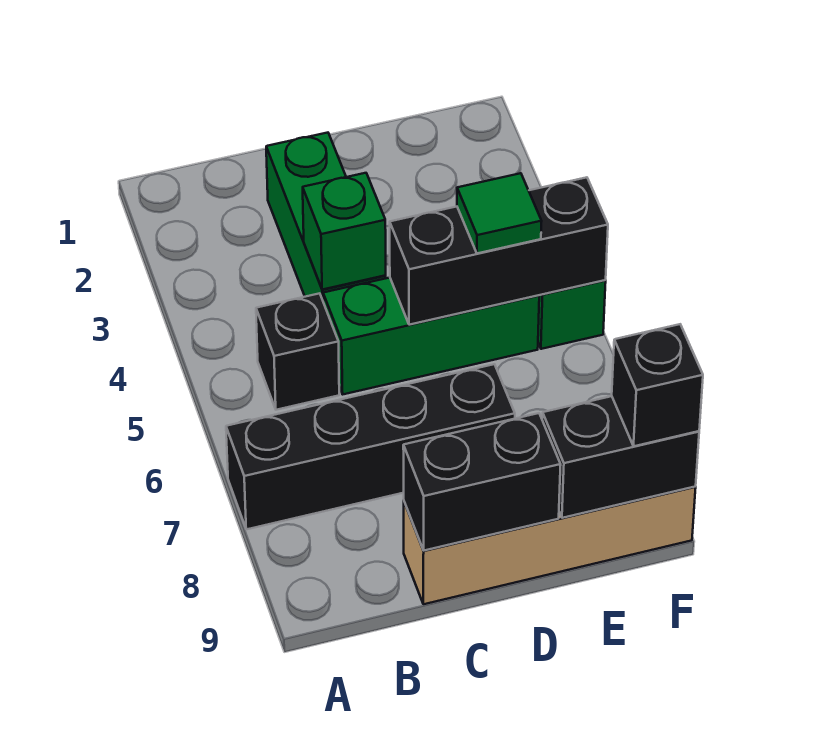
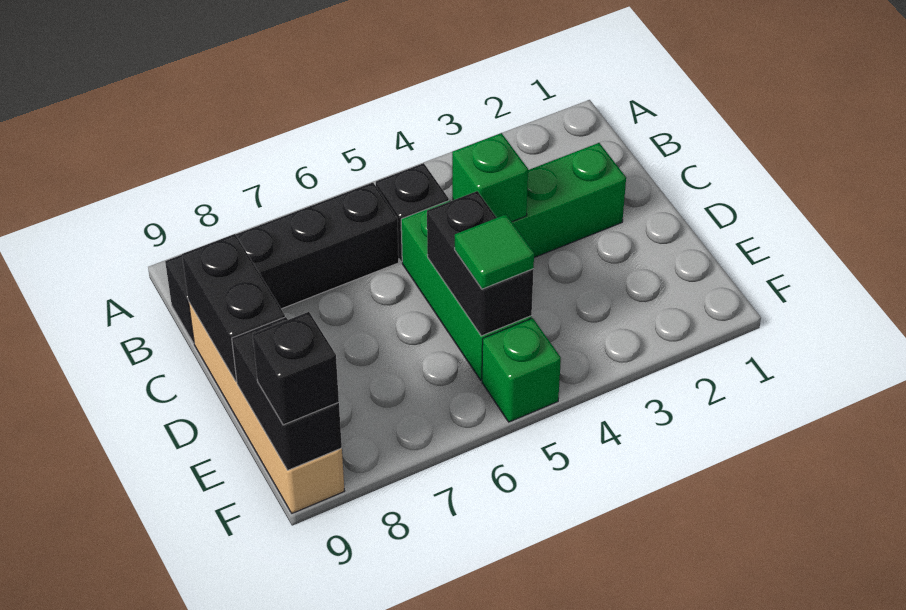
black 1x4 brick [226,364,515,529] -> black 1x4 brick turned to [165,183,399,343]
black 1x3 brick [390,177,608,325] -> black 1x2 brick [427,191,534,336]

